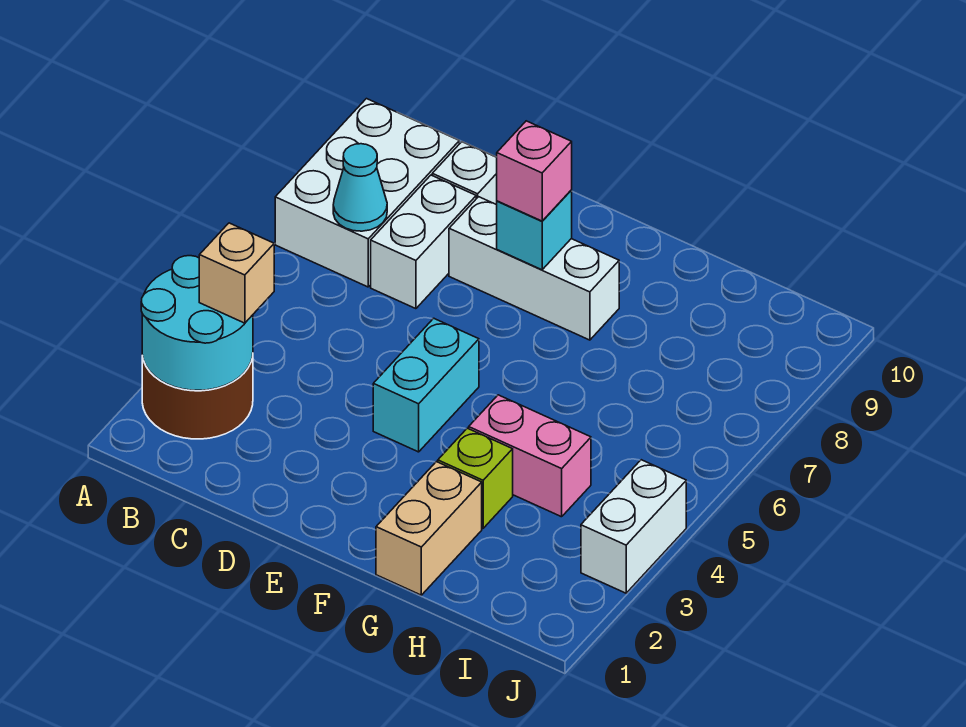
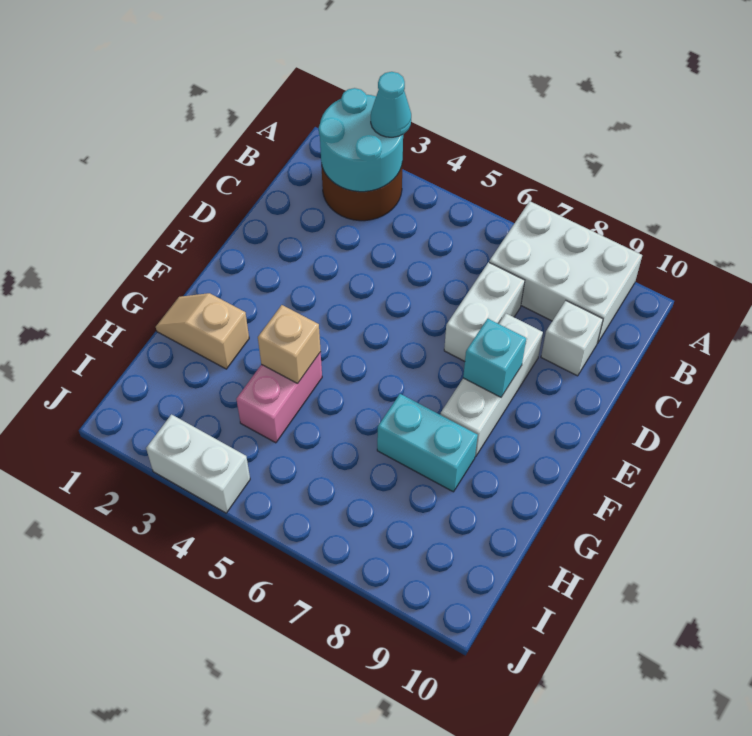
tan 1x1 brick [199,223,274,323] -> tan 1x1 brick moved to [258,305,321,383]
cyan 1x1 cone [333,144,387,231] -> cyan 1x1 cone moved to [371,72,411,137]
white 1x2 brick [371,175,476,309] -> white 1x2 brick turned to [444,262,525,361]
cyan 1x2 brick [373,318,479,452] -> cyan 1x2 brick moved to [377,394,478,492]
pink 1x1 brick [497,121,572,221] -> none
tan 1x2 brick [376,462,482,595] -> tan 1x2 slope [156,293,249,369]
lime 1x1 brick [438,428,513,528] -> none

